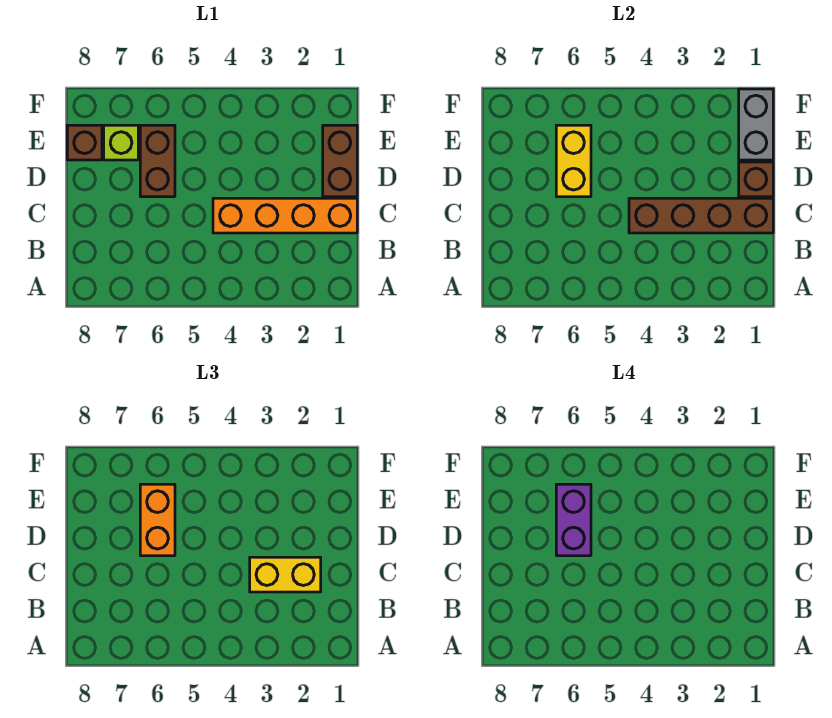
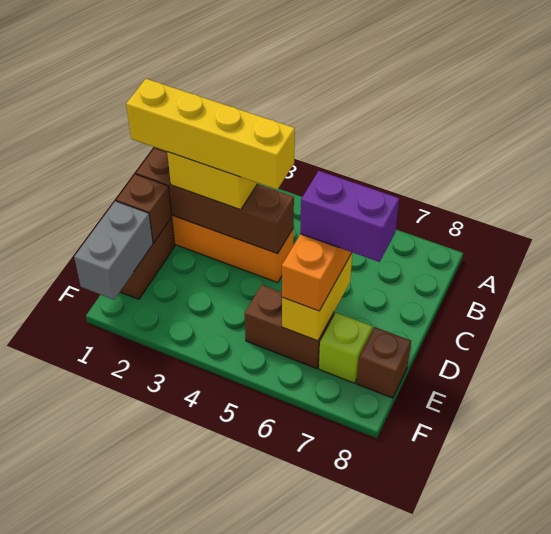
none -> yellow 1x4 brick [126,79,295,190]
brown 1x2 brick [140,125,175,197] -> brown 1x2 brick turned to [244,285,334,369]
purple 1x2 brick [556,484,591,556] -> purple 1x2 brick turned to [300,171,399,262]

